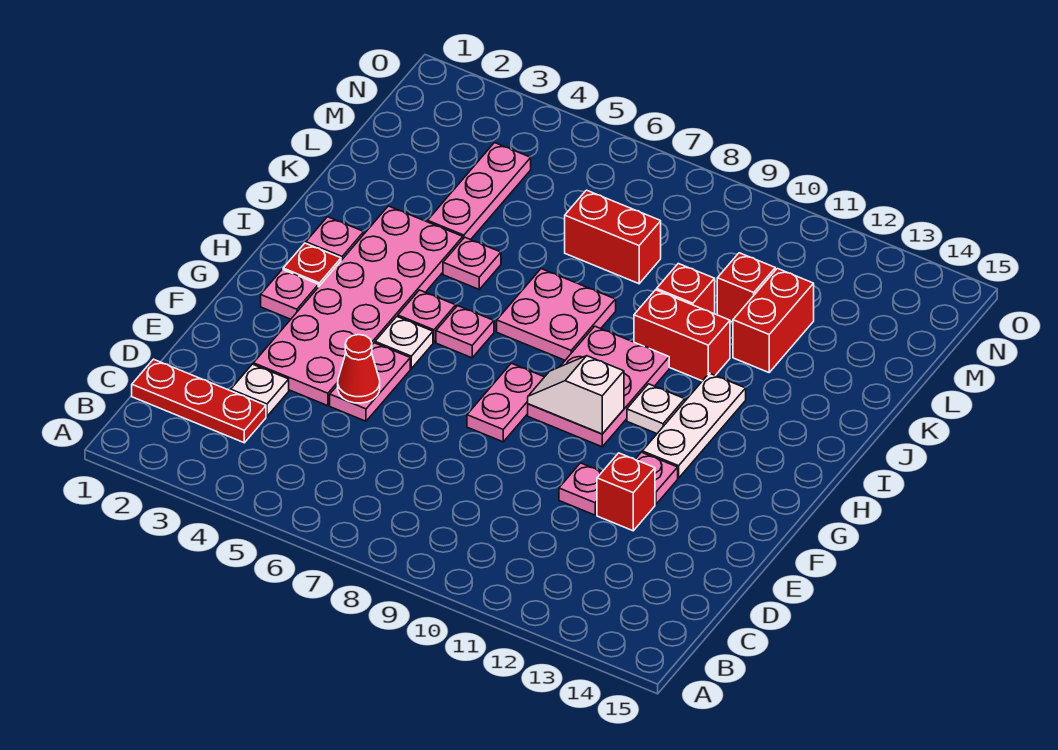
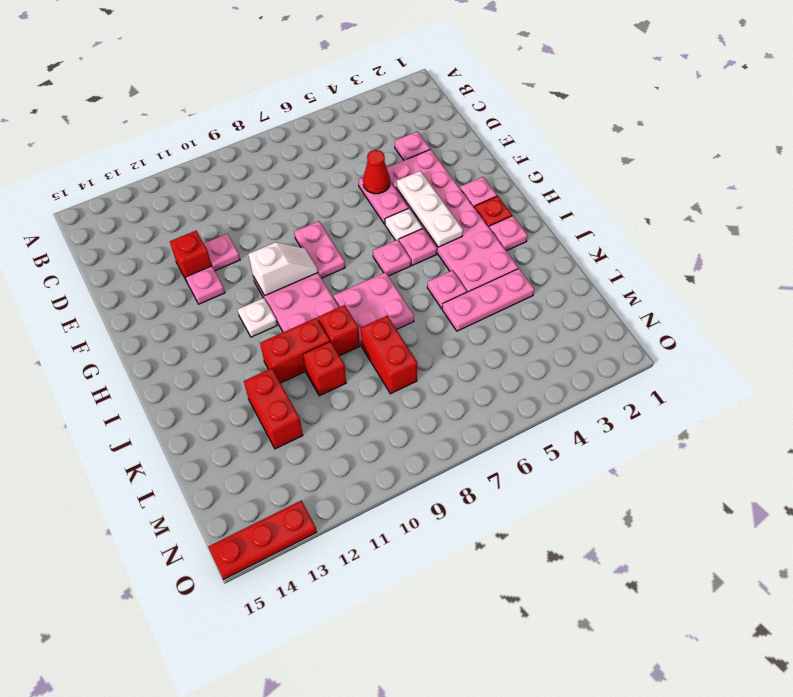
red 1x3 plate [132,359,266,443] -> red 1x3 plate moved to [208,501,317,579]
white 1x1 plate [231,364,289,416] -> pink 1x1 plate [395,131,430,160]
white 1x3 plate [642,373,746,478] -> white 1x3 plate moved to [397,171,463,247]
pink 1x3 plate [428,143,531,240] -> pink 1x3 plate turned to [442,269,534,331]
red 1x2 brick [565,190,661,284] -> red 1x2 brick turned to [361,316,417,394]
red 1x1 brick [717,253,775,322] -> red 1x1 brick moved to [318,305,360,356]

